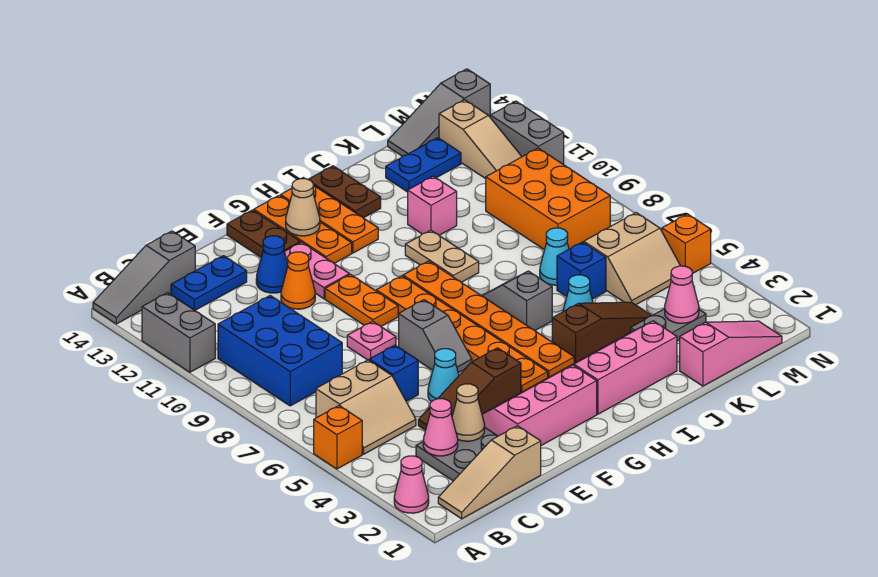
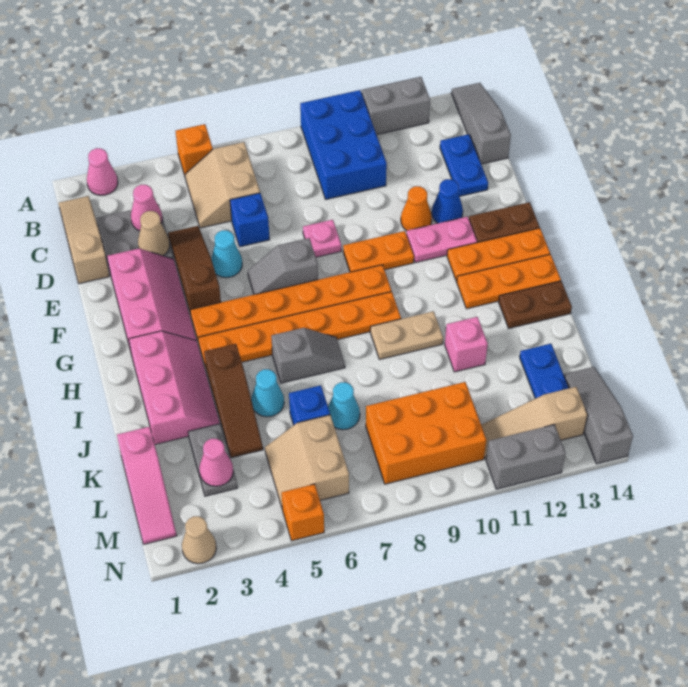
blue 2x3 brick [218,296,342,406] -> blue 2x3 brick turned to [300,90,387,199]
tan 1x1 cone [286,179,320,236] -> tan 1x1 cone moved to [182,516,216,564]

